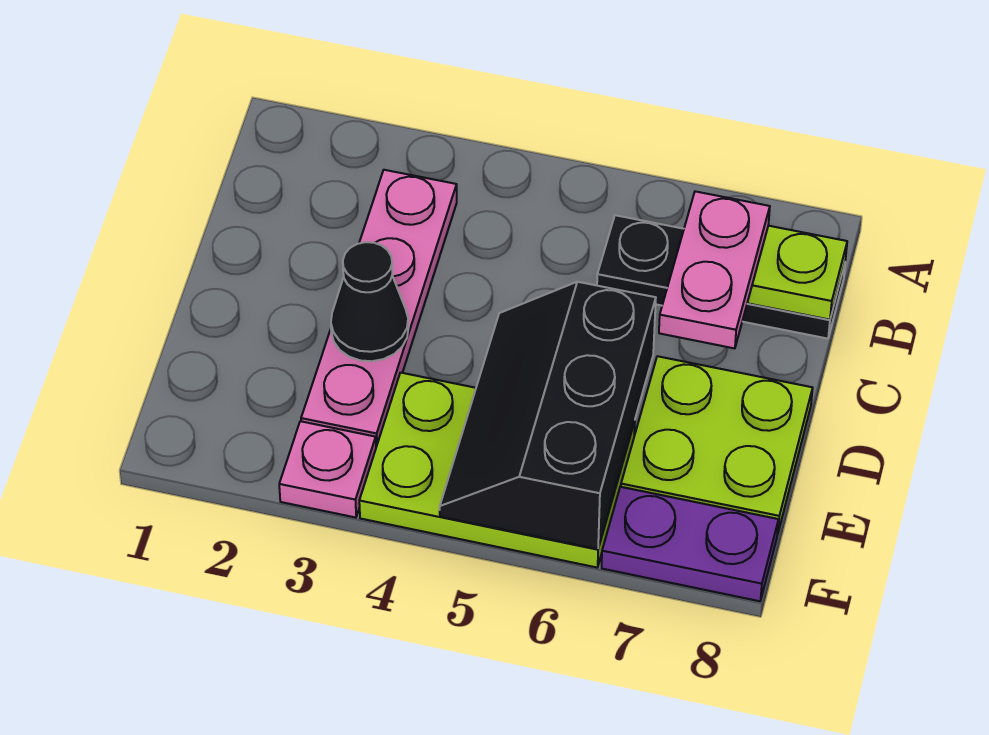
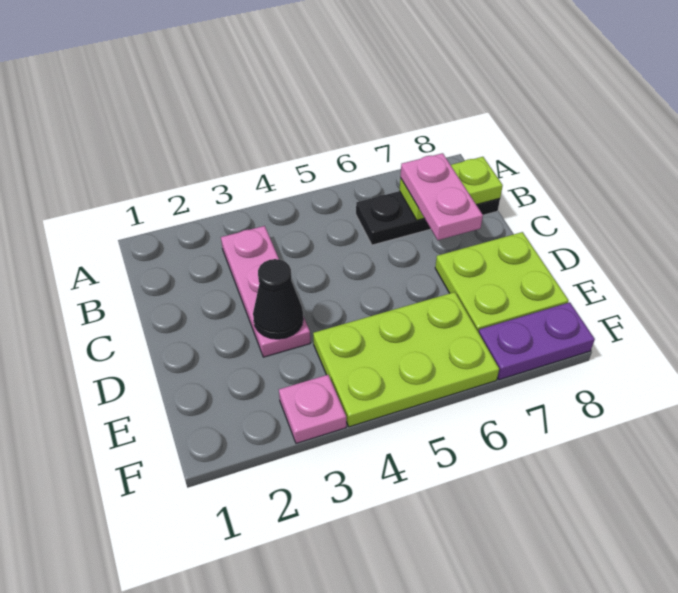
pink 1x4 plate [301,170,457,447] -> pink 1x3 plate [221,226,310,357]
black 2x3 slope [440,282,656,549] -> none

